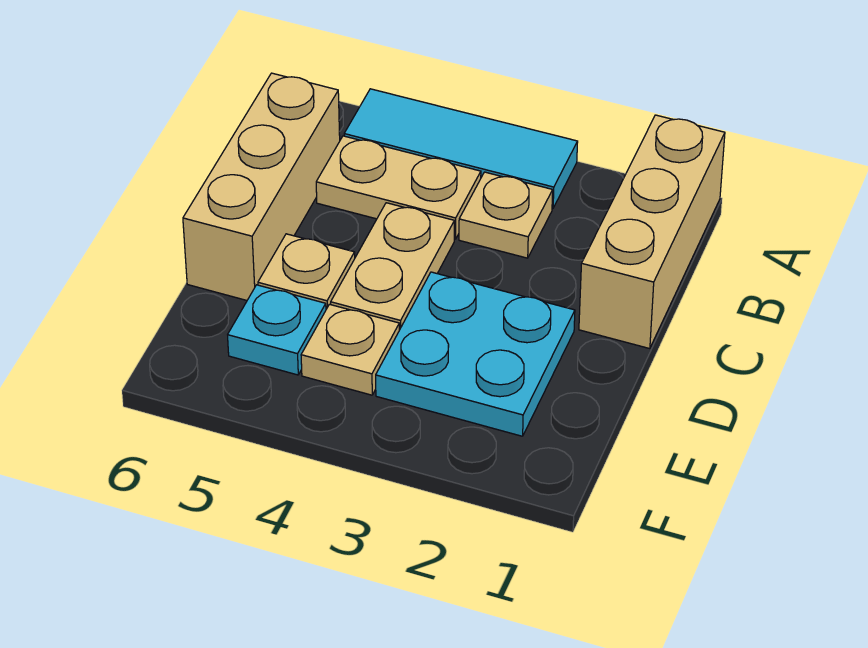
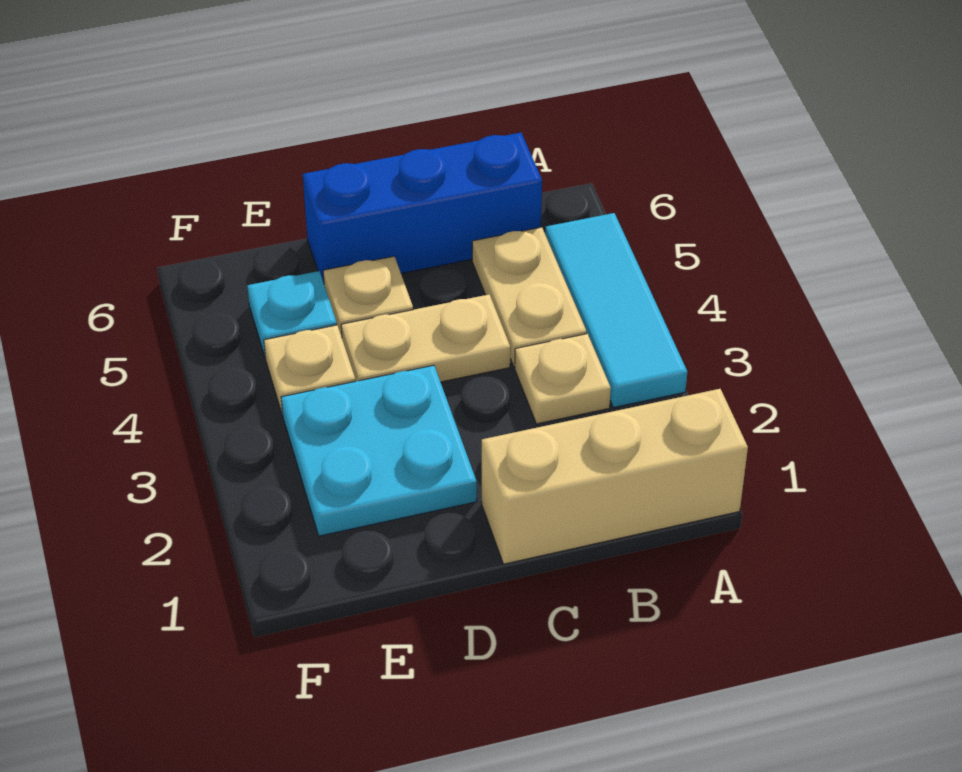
tan 1x3 brick [183,73,340,300] -> blue 1x3 brick [303,133,542,283]

